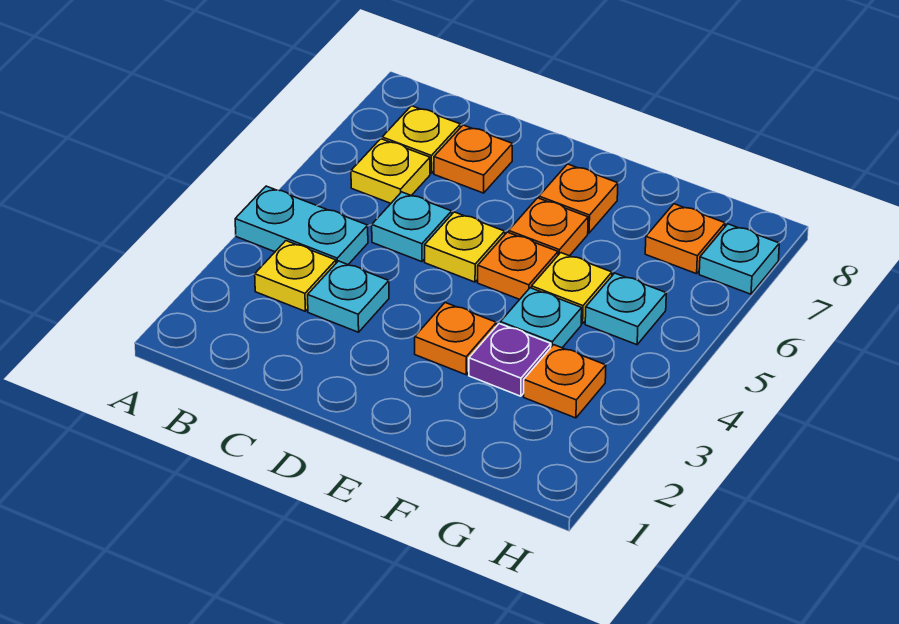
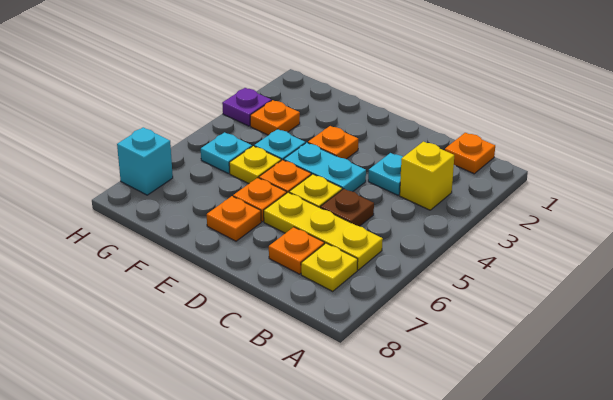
cyan 1x2 plate [235,186,368,264] -> cyan 1x2 plate moved to [284,143,366,192]
yellow 1x1 plate [255,241,336,311] -> yellow 1x1 brick [400,142,454,210]
yellow 1x1 plate [351,139,430,203] -> yellow 1x3 plate [264,192,383,270]
cyan 1x1 plate [372,192,452,262] -> brown 1x1 plate [320,189,374,226]
purple 1x1 plate [469,324,551,396] -> purple 1x1 plate moved to [222,88,271,126]
orange 1x1 plate [645,204,725,274] -> orange 1x1 plate moved to [445,133,495,174]
cyan 1x1 plate [699,224,779,294] -> cyan 1x1 brick [117,127,173,195]

